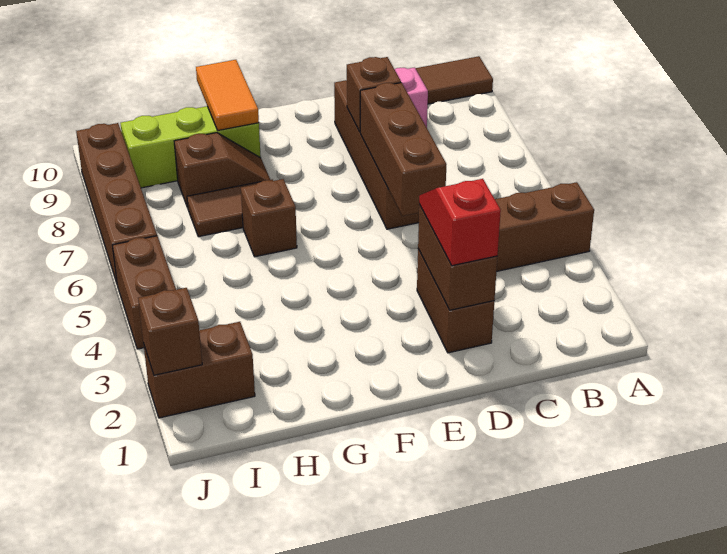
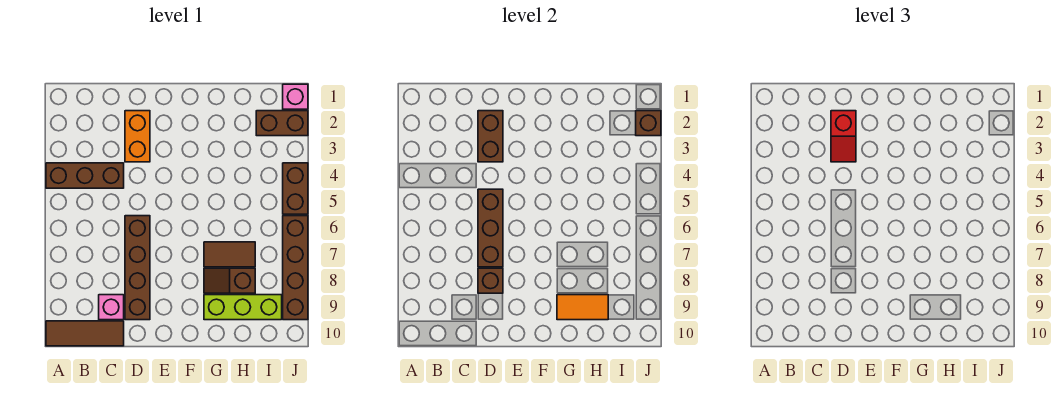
brown 1x2 brick [417,249,494,353] -> orange 1x2 brick [125,111,150,162]
brown 1x1 brick [241,179,297,257] -> none
orange 1x2 tile [196,60,259,130] -> orange 1x2 tile turned to [557,295,608,320]
none -> pink 1x1 brick [283,84,308,109]

